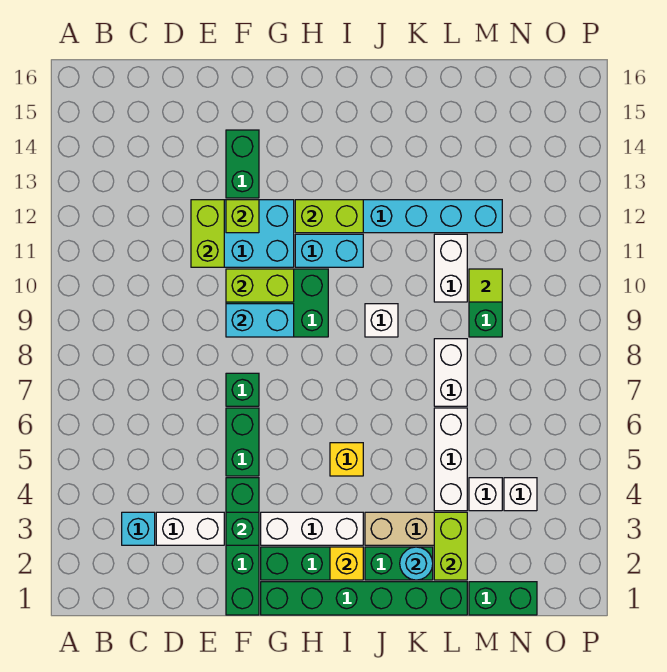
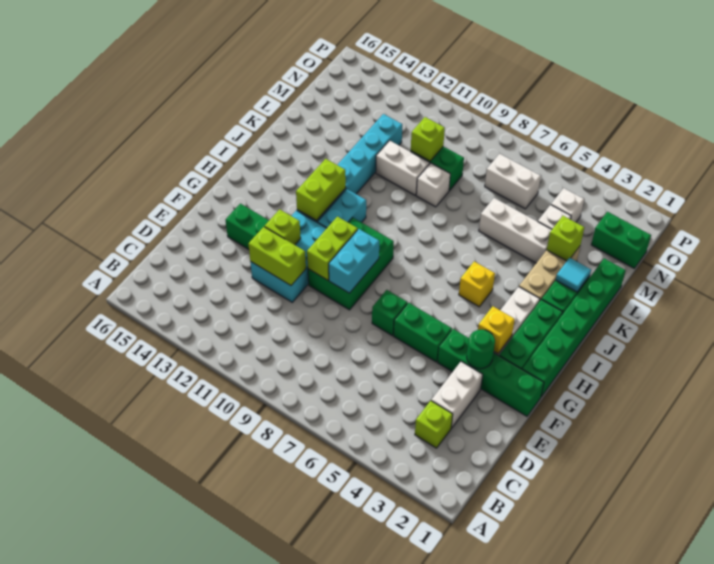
cyan 1x1 brick [122,512,155,545] -> lime 1x1 brick [415,401,453,448]
green 1x1 brick [226,512,259,545] -> green 1x1 round brick [467,330,495,369]
yellow 1x1 brick [330,547,363,580] -> yellow 1x1 brick moved to [478,306,515,354]
white 1x1 brick [365,304,398,337] -> white 1x1 brick moved to [416,163,450,207]
cyan 1x1 round brick [400,547,433,580] -> cyan 1x1 tile [556,258,591,292]
lime 1x2 brick [434,512,467,580] -> lime 1x1 brick [547,216,584,261]
white 1x2 brick [434,339,467,406] -> white 1x2 brick moved to [485,154,541,209]
green 1x2 brick [469,582,537,615] -> green 1x2 brick turned to [591,212,651,268]
lime 1x1 tile [469,269,502,302] -> lime 1x1 brick [411,117,445,161]

